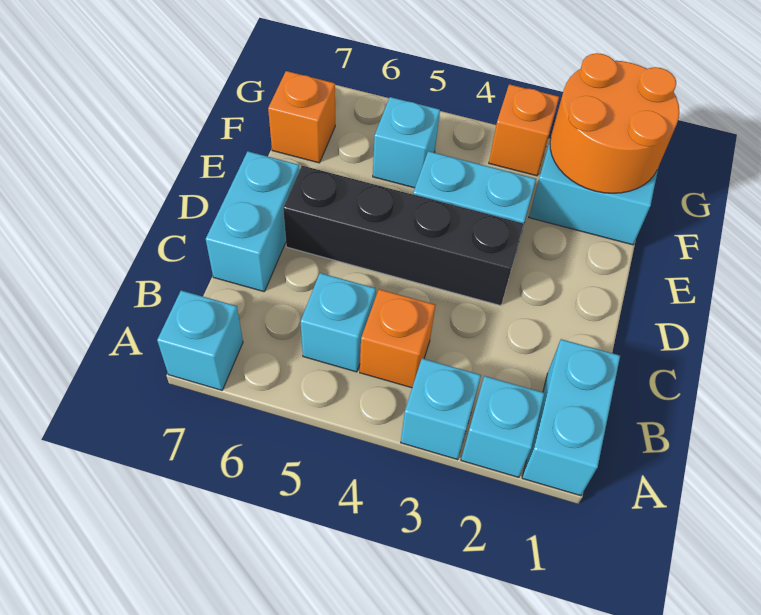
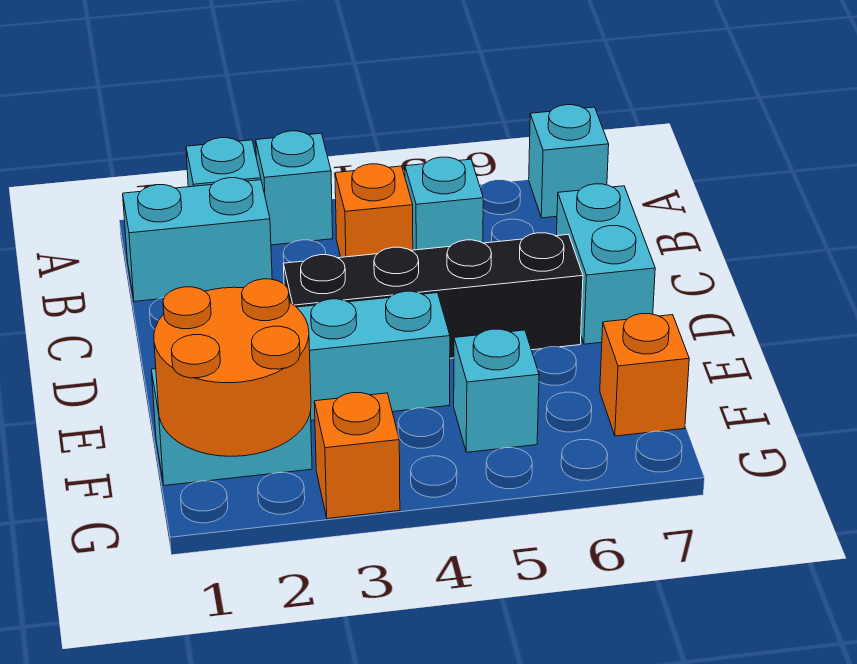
cyan 1x2 brick [522,339,620,496] -> cyan 1x2 brick turned to [123,178,272,302]

